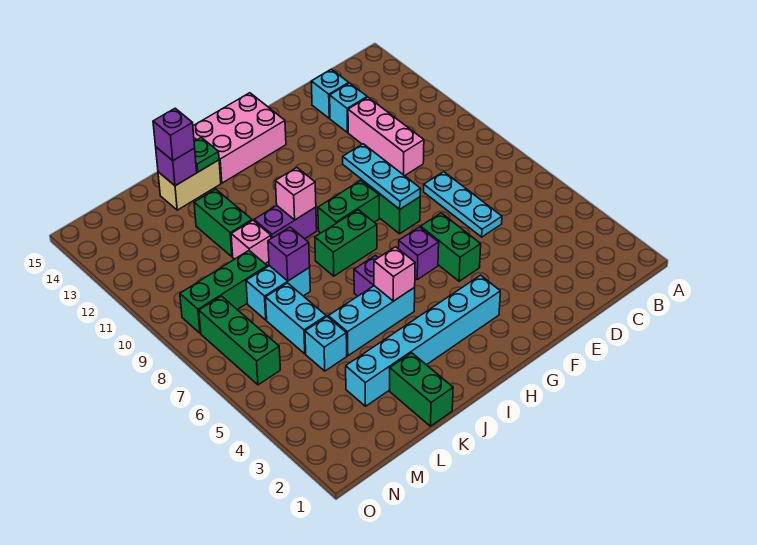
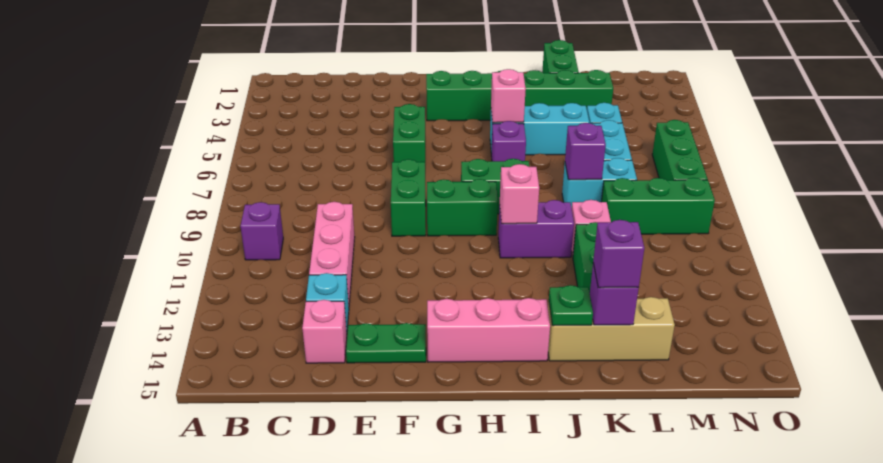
cyan 1x3 plate [424,172,502,237] -> none
cyan 1x1 brick [311,69,349,118] -> pink 1x1 brick [302,300,347,363]
none -> green 1x2 plate [346,323,426,363]
cyan 1x3 plate [343,144,421,209] -> none
cyan 1x6 brick [346,275,500,406] -> green 1x6 brick [426,70,613,121]
purple 1x1 brick [399,227,439,280] -> purple 1x1 brick moved to [240,202,283,260]
pink 2x3 brick [193,93,286,183] -> pink 1x3 brick [427,298,550,362]
tan 1x2 brick [158,160,221,210] -> tan 1x3 brick [548,297,675,361]

